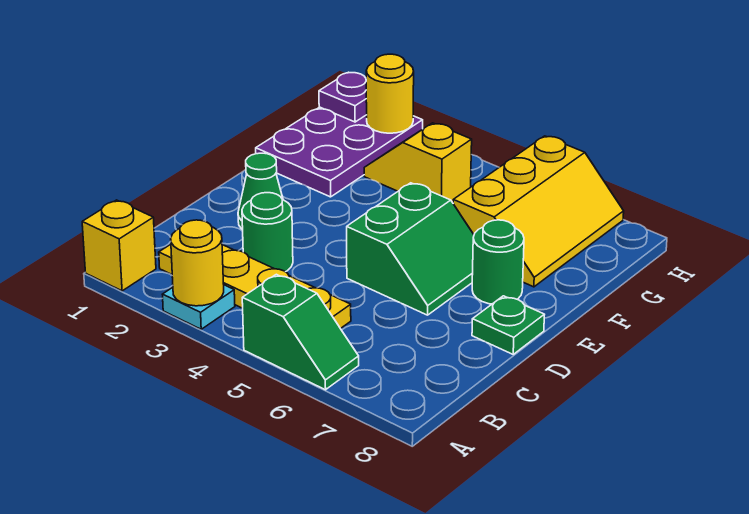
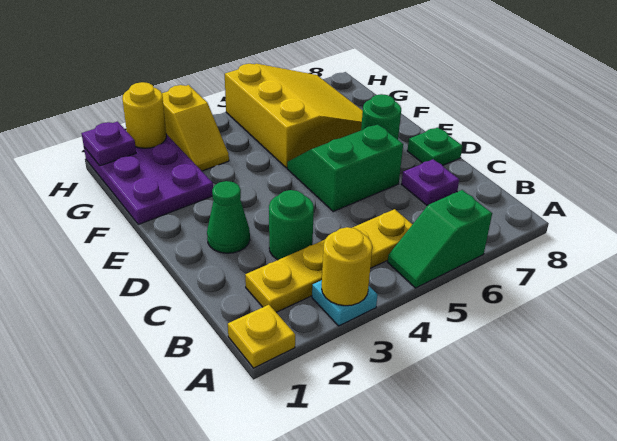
yellow 1x1 brick [82,200,156,291] -> yellow 1x1 plate [228,305,295,368]
green 1x2 slope [242,274,359,390] -> green 1x2 slope turned to [388,190,492,288]
none -> purple 1x1 plate [401,159,459,205]
green 2x2 slope [347,183,474,315] -> green 2x2 slope turned to [287,124,403,212]
yellow 2x3 slope [453,136,624,287] -> yellow 3x3 slope [225,64,363,168]
yellow 1x2 slope [364,123,472,202] -> yellow 1x2 slope turned to [162,85,229,171]

